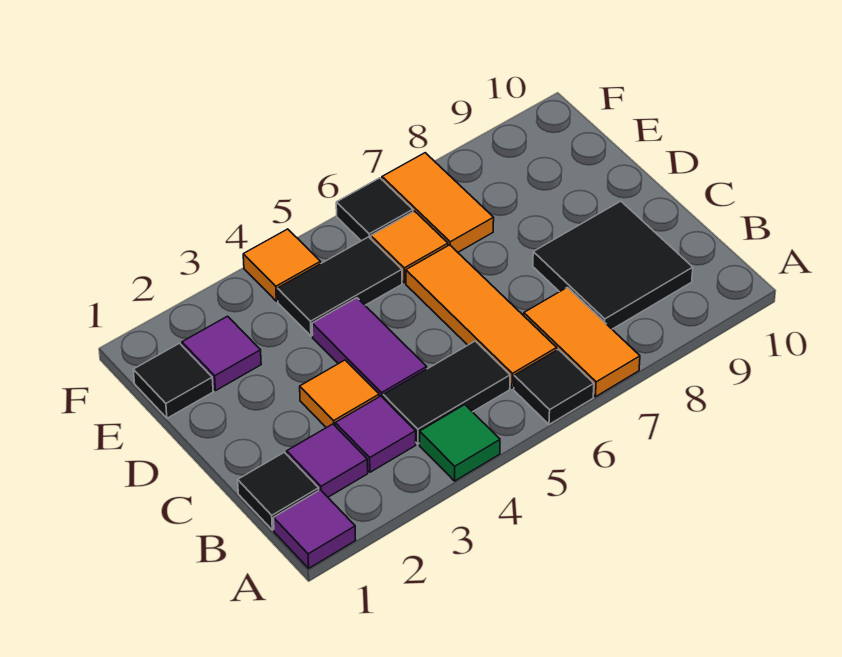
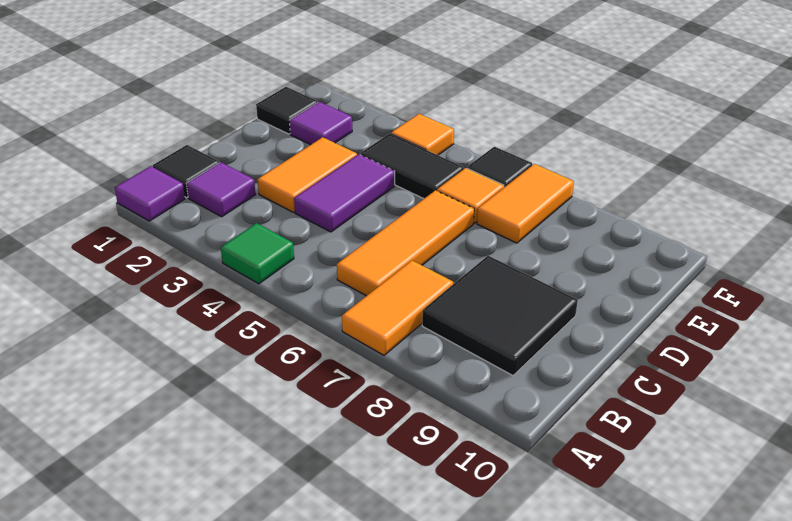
black 1x1 tile [514,349,594,424] -> none
purple 1x1 tile [335,396,416,472] -> none
black 1x2 tile [383,341,510,444] -> none
orange 1x1 tile [300,360,379,428] -> orange 1x2 tile [258,137,357,212]

